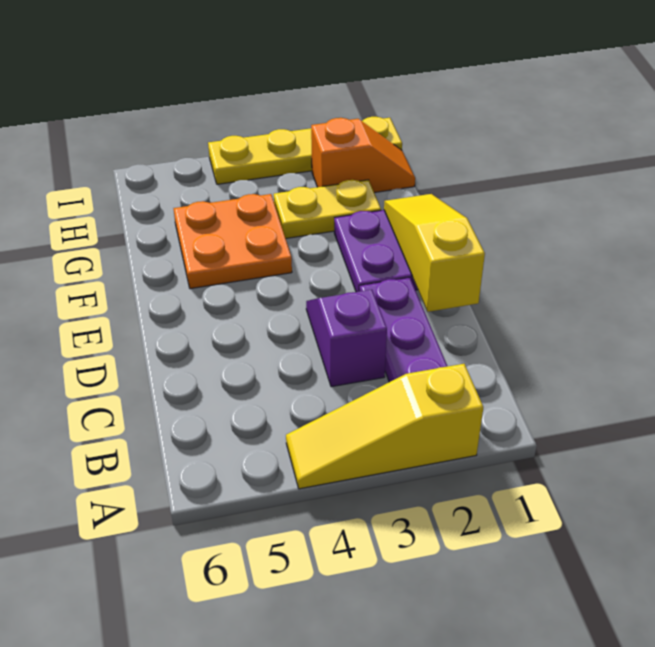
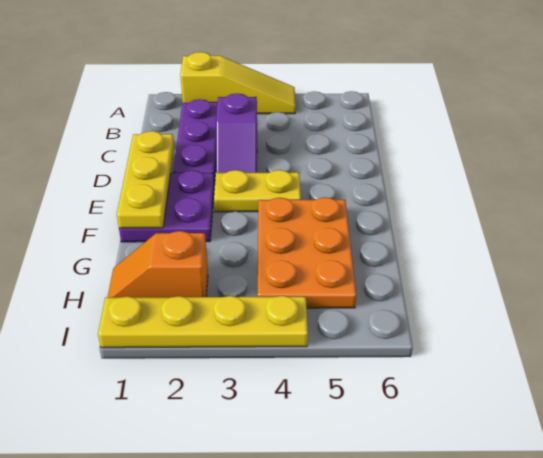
yellow 1x3 slope [384,194,485,312] -> yellow 1x3 plate [117,131,174,228]
orange 2x2 plate [173,194,292,289] -> orange 2x3 plate [258,197,356,308]
yellow 1x2 plate [274,180,381,238] -> yellow 1x2 plate moved to [214,170,301,212]

